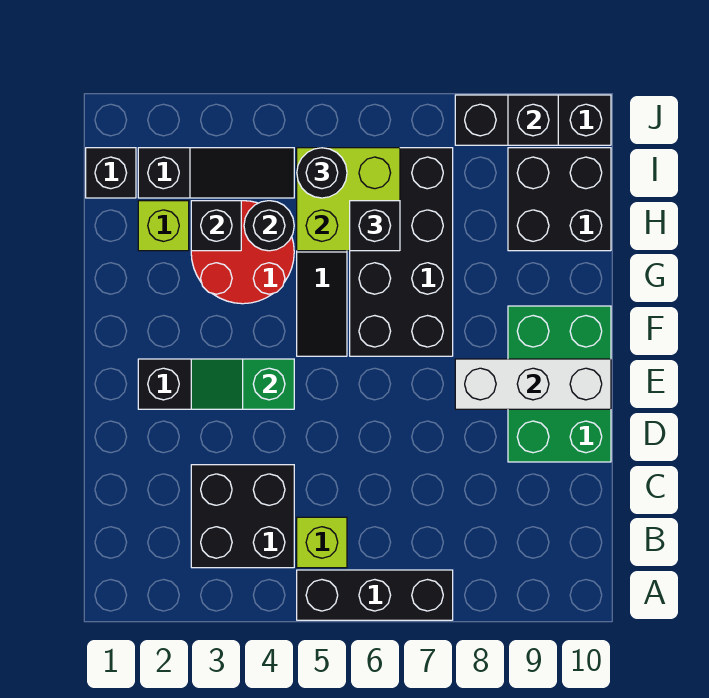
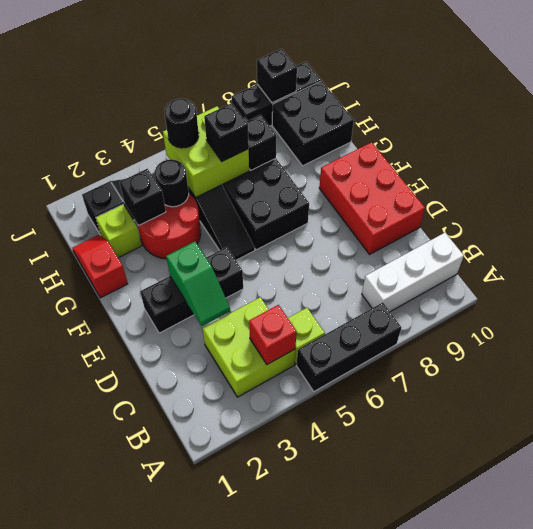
black 2x2 brick [191,465,294,568] -> lime 2x2 brick [203,297,295,397]
none -> red 1x1 brick [249,305,297,364]
green 2x3 brick [508,306,611,462] -> red 2x3 brick [319,142,425,254]
green 1x2 slope [191,359,294,409] -> green 1x2 slope turned to [166,242,230,326]
white 1x3 brick [455,359,611,409] -> white 1x3 brick moved to [362,233,464,312]
none -> red 1x2 slope [72,235,128,298]
black 1x1 brick [86,148,136,198] -> black 1x1 brick moved to [246,115,276,170]

